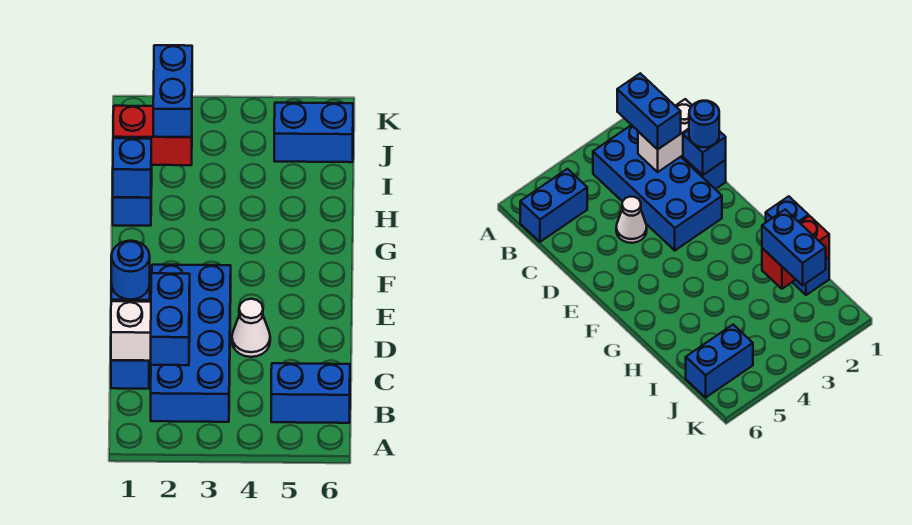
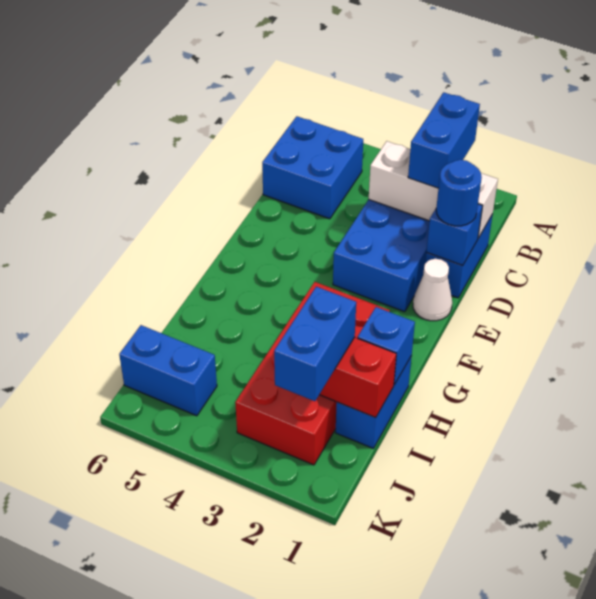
blue 1x2 brick [271,363,350,423] -> blue 2x2 brick [262,116,363,219]
white 1x2 brick [111,301,190,361] -> white 1x3 brick [369,141,498,238]
white 1x1 cone [232,299,270,357] -> white 1x1 cone moved to [413,259,452,321]
none -> red 2x4 brick [235,282,390,465]

